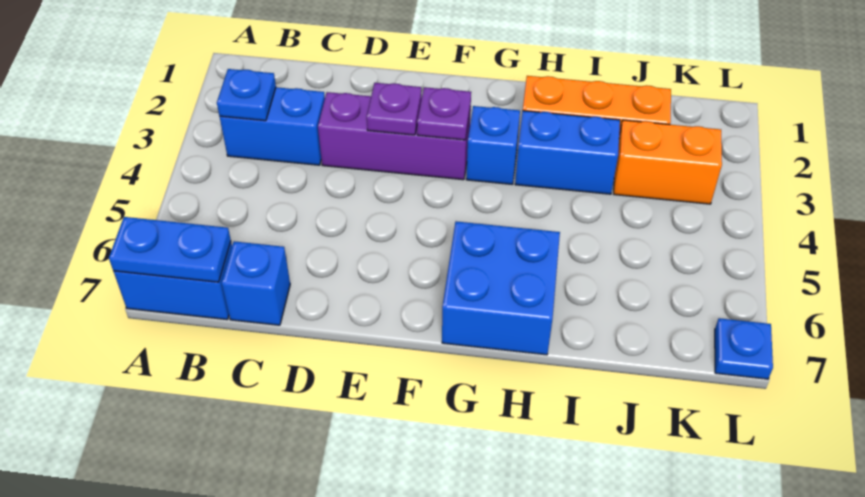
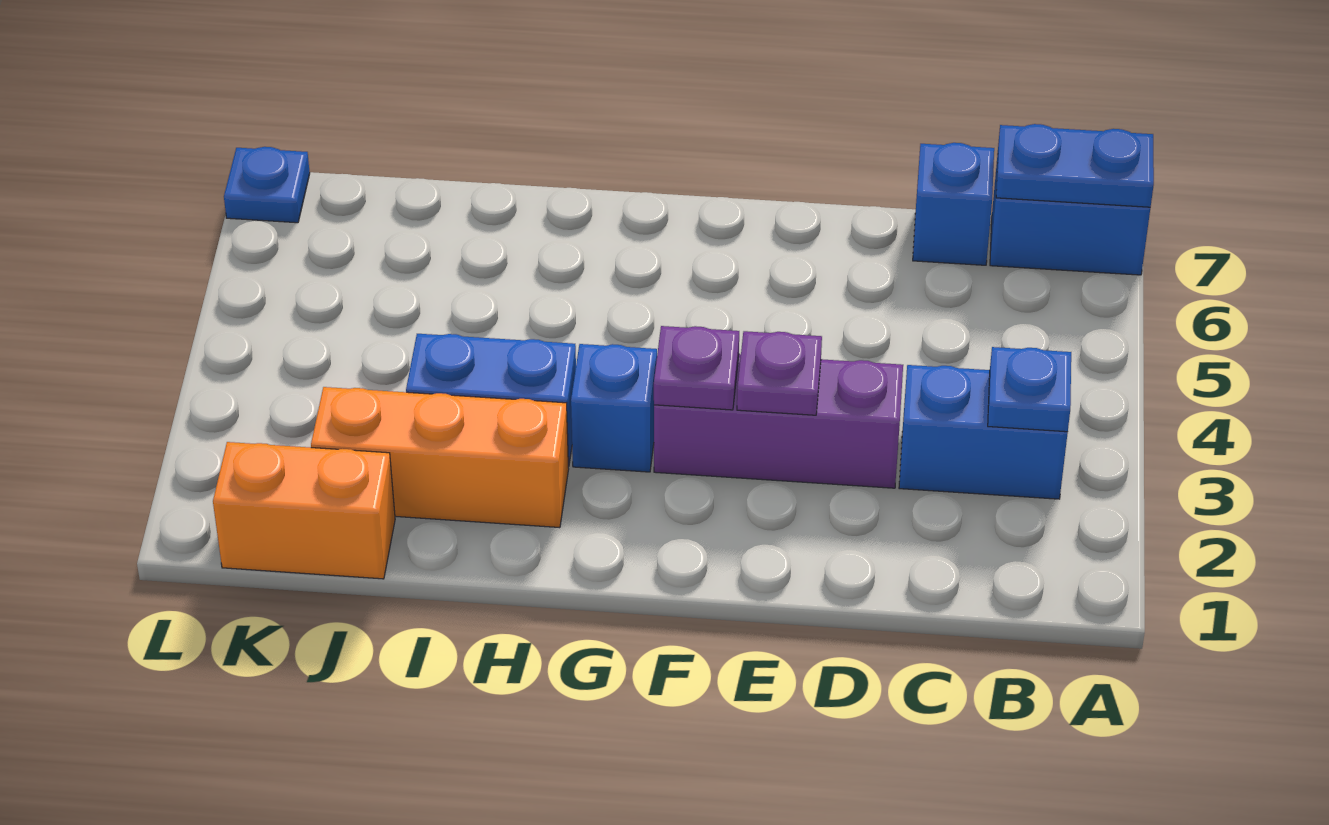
blue 2x2 brick [442,221,560,355] -> none
orange 1x2 brick [614,120,722,204] -> orange 1x2 brick moved to [213,442,395,579]

